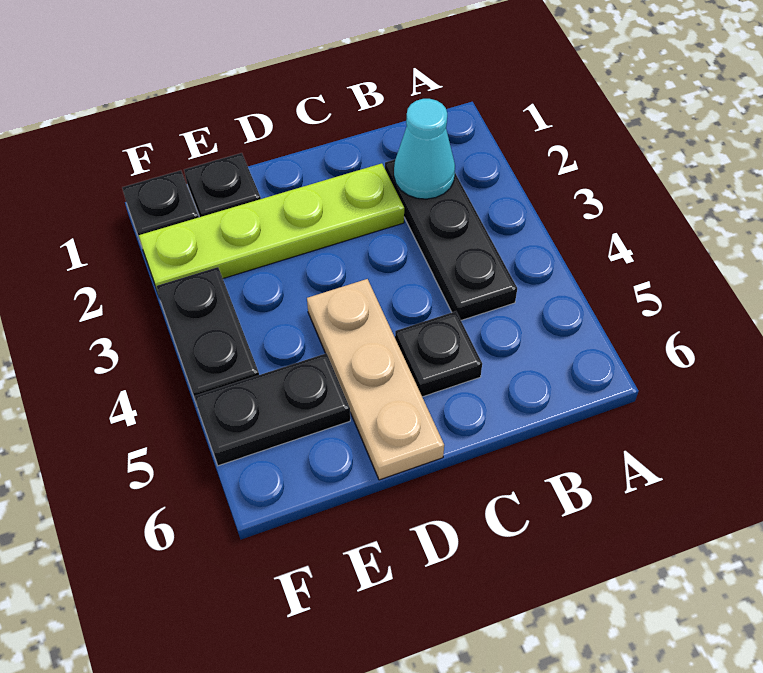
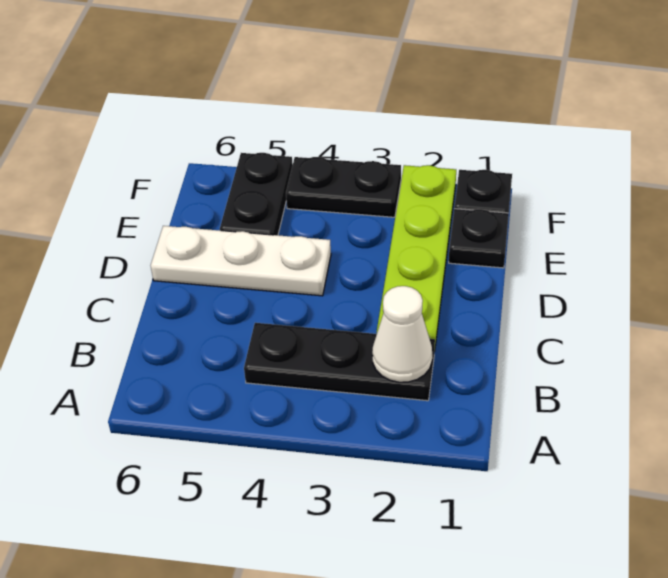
cyan 1x1 cone [394,99,455,199] -> white 1x1 cone [372,286,432,382]
black 1x1 plate [395,311,482,397] -> none
tan 1x3 plate [307,279,444,480] -> white 1x3 plate [151,226,331,296]

